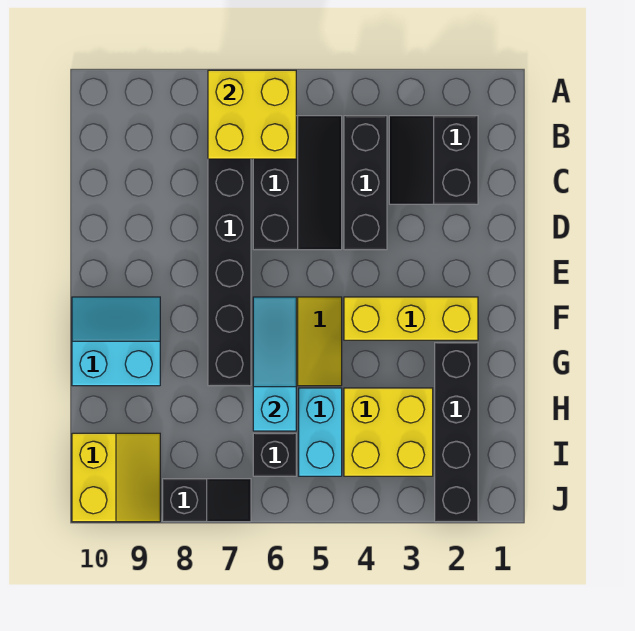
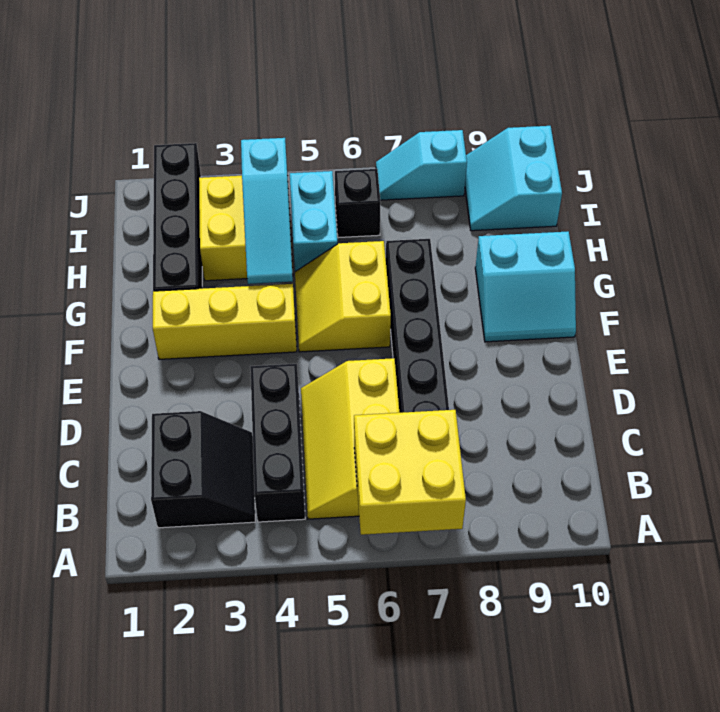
black 2x3 slope [253,116,342,250] -> yellow 2x3 slope [301,358,399,519]
cyan 1x3 slope [253,297,296,431] -> cyan 1x3 slope moved to [241,138,293,284]
yellow 2x2 slope [72,433,160,522] -> cyan 2x2 slope [465,126,562,231]
black 1x2 slope [163,479,251,522] -> cyan 1x2 slope [376,130,467,200]

